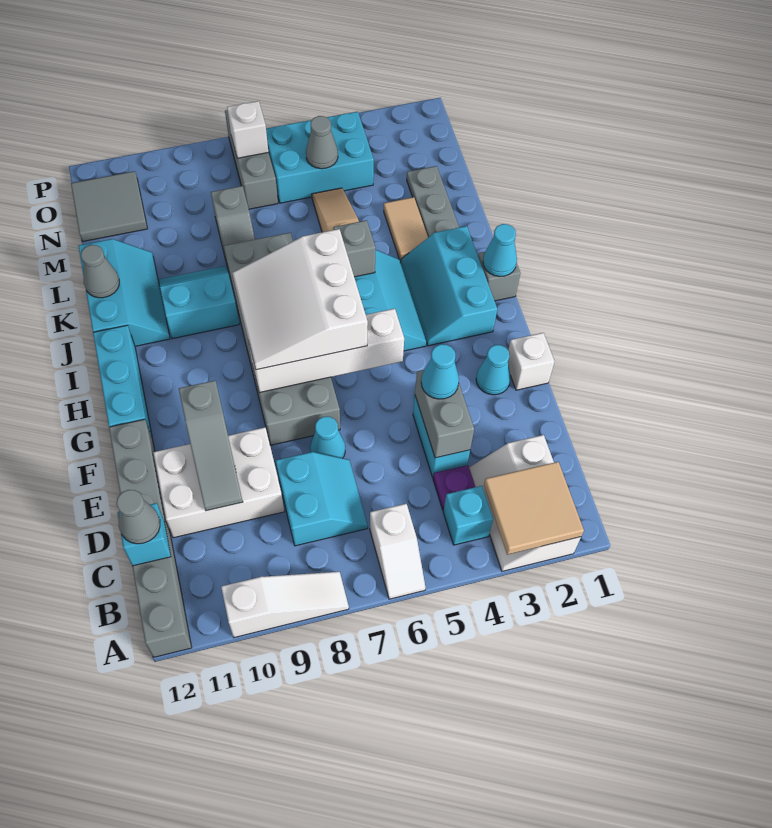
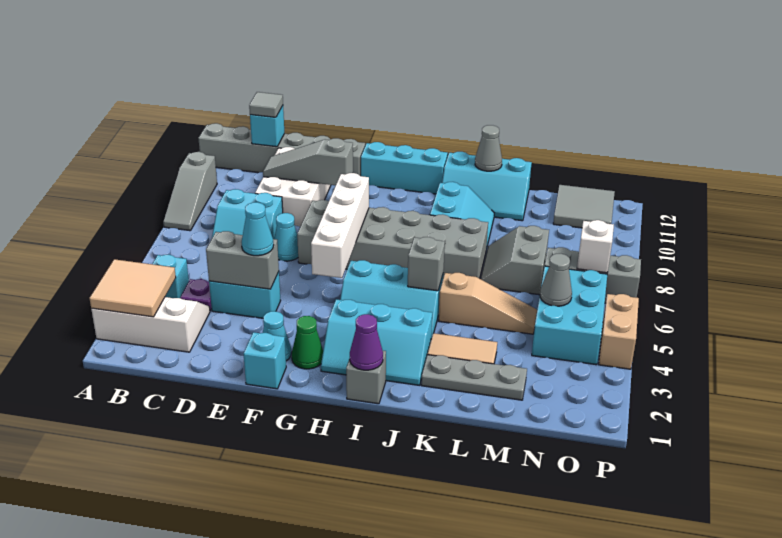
white 1x2 slope [370,504,425,599] -> none
white 1x3 slope [221,572,349,637] -> grey 1x3 slope [163,152,217,231]
grey 1x1 cone [117,490,160,544] -> grey 1x1 tile [249,92,283,117]
white 1x1 brick [508,333,555,390] -> cyan 1x1 brick [244,332,286,389]
none -> green 1x1 cone [292,316,323,369]
white 3x3 slope [233,229,368,370] -> none
cyan 2x3 slope [401,226,497,346] -> cyan 2x3 slope turned to [321,299,432,385]
cyan 1x1 cone [483,224,517,277] -> purple 1x1 cone [350,314,383,370]
grey 1x2 slope [211,186,255,263] -> grey 2x2 slope [480,226,549,295]
none -> tan 1x2 brick [599,294,639,369]

